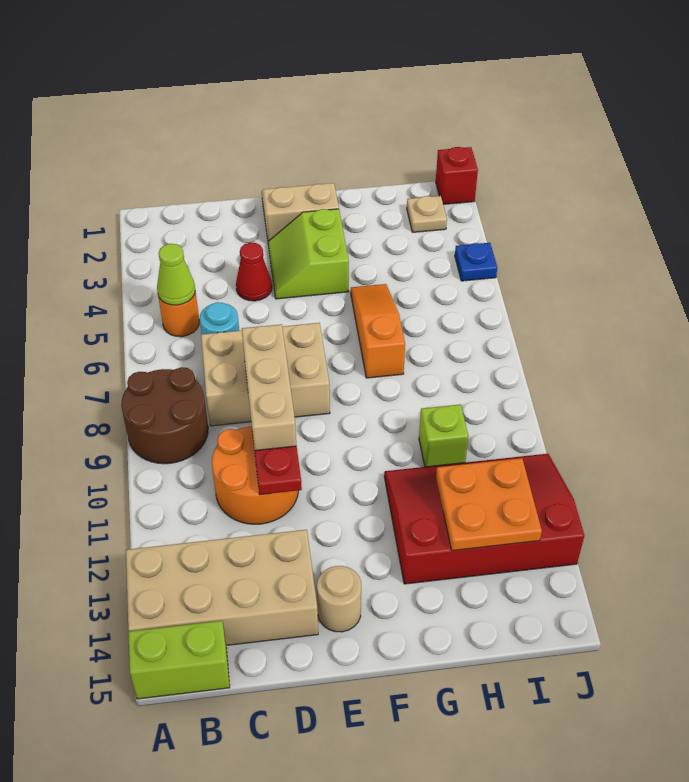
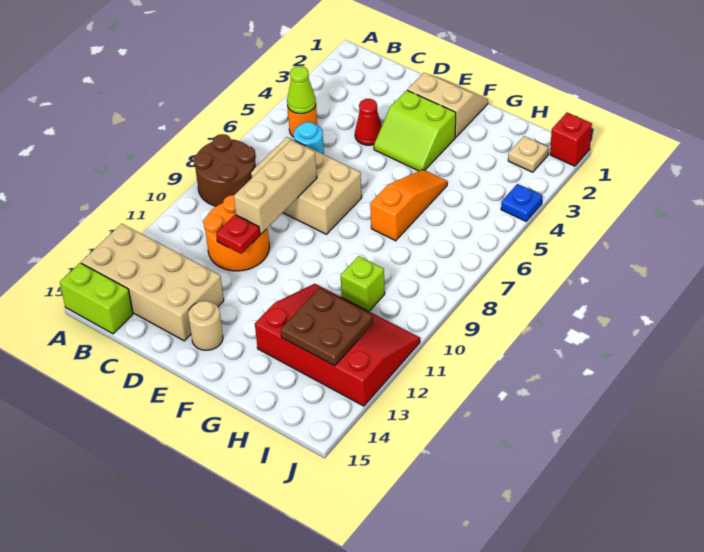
lime 2x2 slope [268,209,349,299] -> lime 2x2 slope turned to [374,90,456,171]
orange 2x2 plate [436,458,542,551] -> brown 2x2 plate [281,288,373,366]

